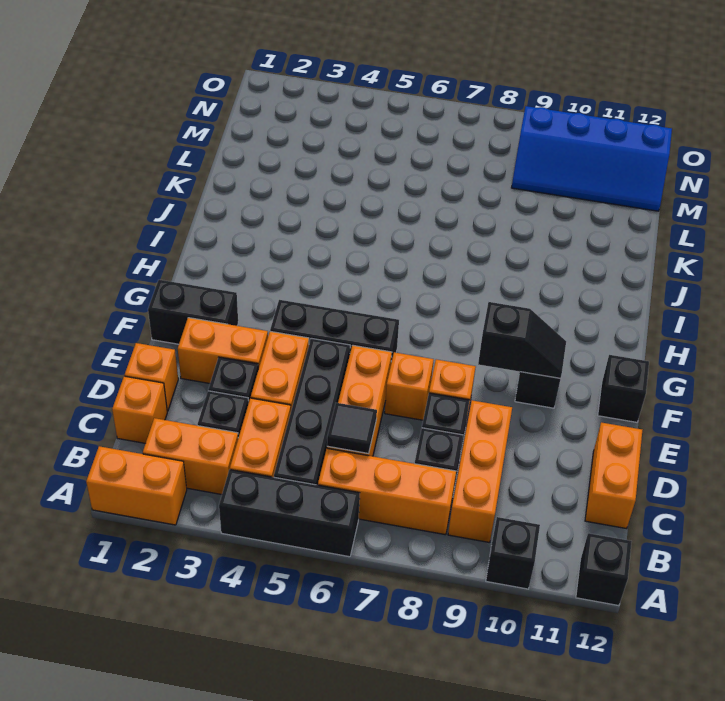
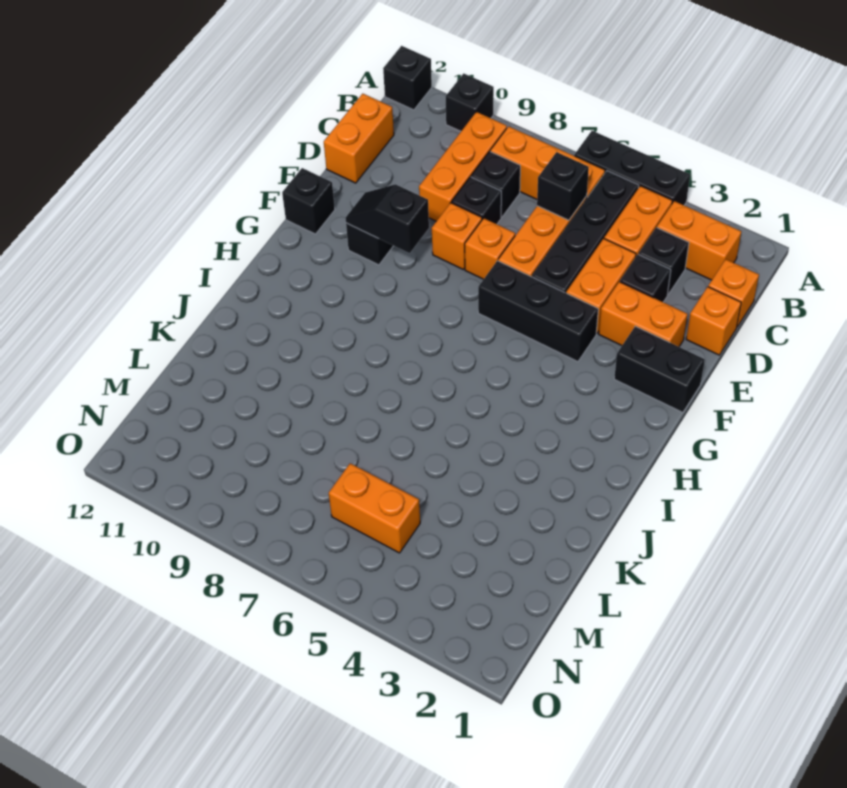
orange 1x2 brick [86,446,187,525] -> orange 1x2 brick moved to [329,463,420,553]
black 1x1 tile [327,403,377,454] -> black 1x1 brick [537,152,589,220]
blue 2x4 slope [512,106,672,211] -> none

